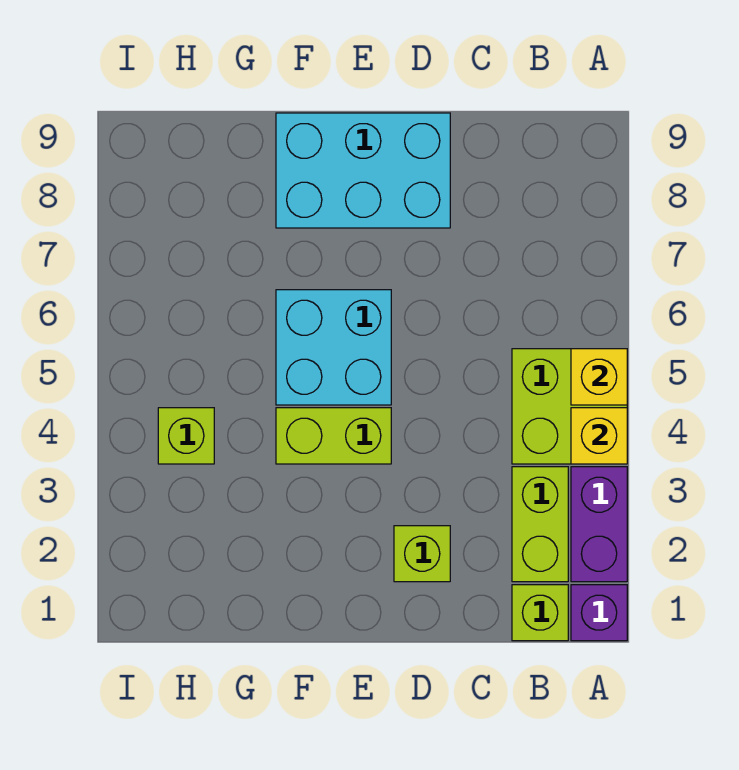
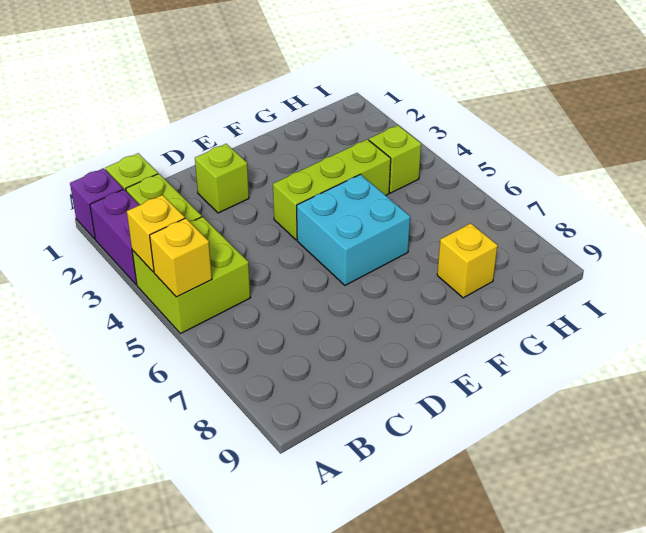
cyan 2x3 brick [276,113,450,228] -> none
lime 1x2 brick [276,408,391,464] -> lime 1x3 brick [273,139,391,240]
none -> yellow 1x1 brick [437,223,498,298]

